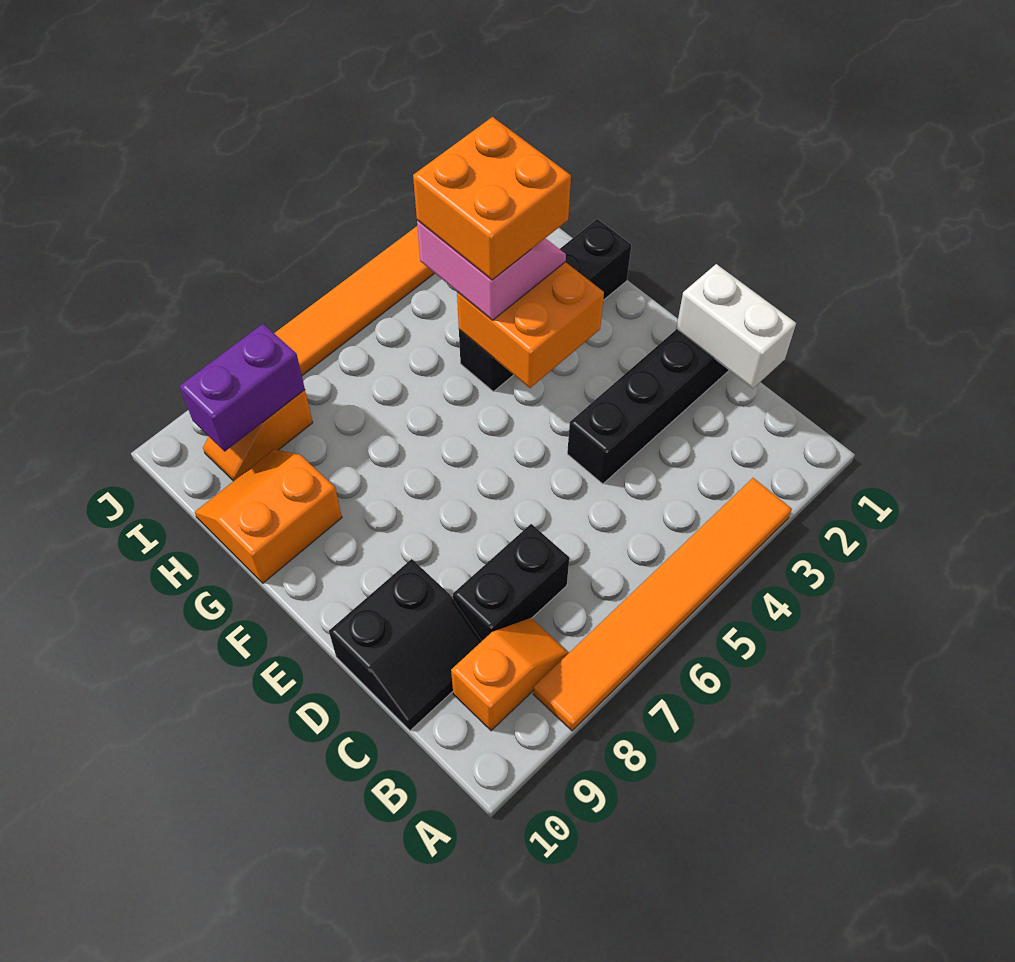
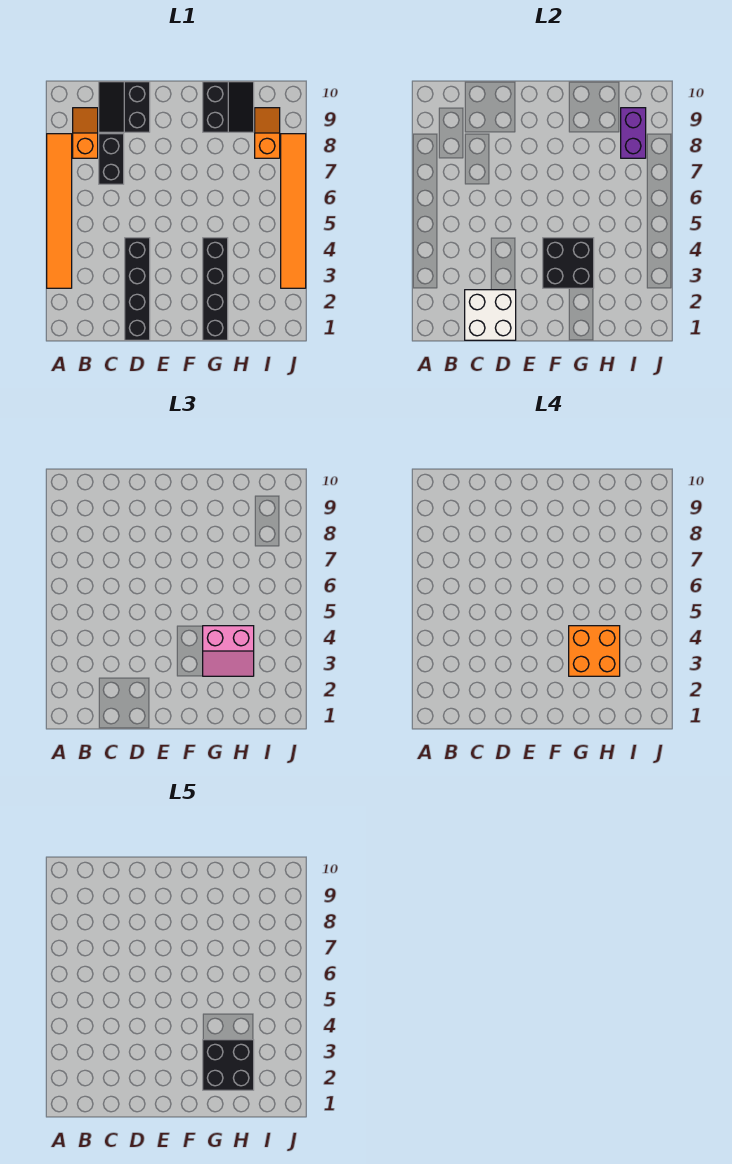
orange 1x2 slope [451,618,569,731] -> orange 1x2 slope turned to [73,108,98,158]
white 1x2 brick [676,264,796,388] -> white 2x2 brick [465,290,516,340]
orange 2x2 brick [457,262,604,388] -> black 2x2 brick [543,238,594,288]
none -> black 2x2 brick [203,1040,254,1090]
orange 2x2 slope [195,449,342,583] -> black 2x2 slope [203,82,254,132]

